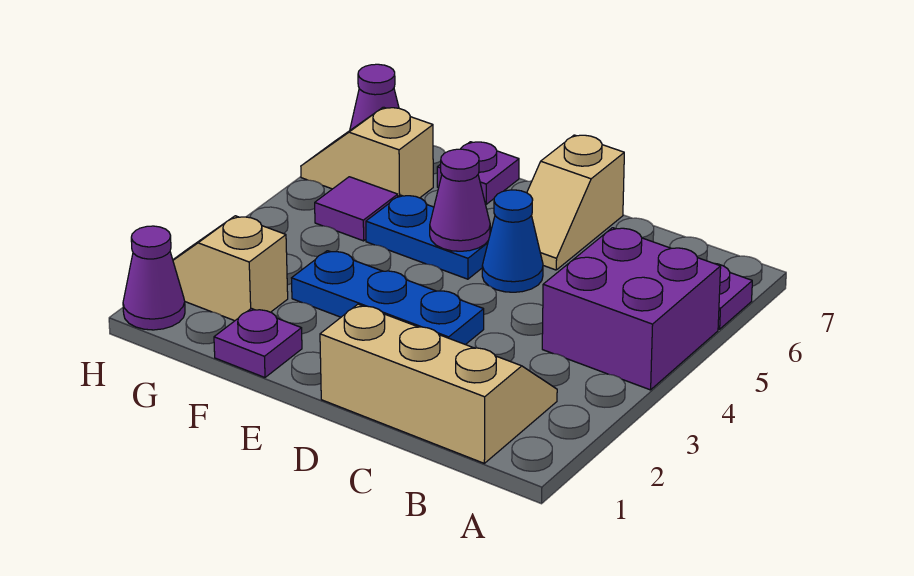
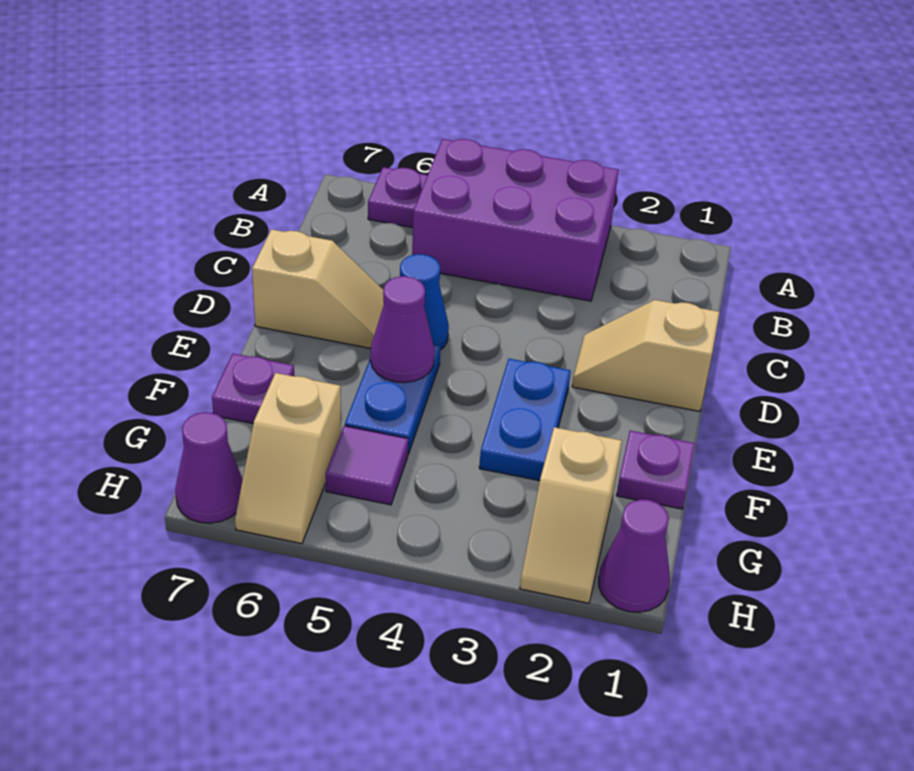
purple 2x2 brick [542,228,721,390] -> purple 2x3 brick [412,139,619,301]
tan 2x3 slope [320,304,557,463] -> tan 1x2 slope [572,300,720,412]
blue 1x3 plate [292,251,484,345] -> blue 1x2 plate [479,359,571,481]

